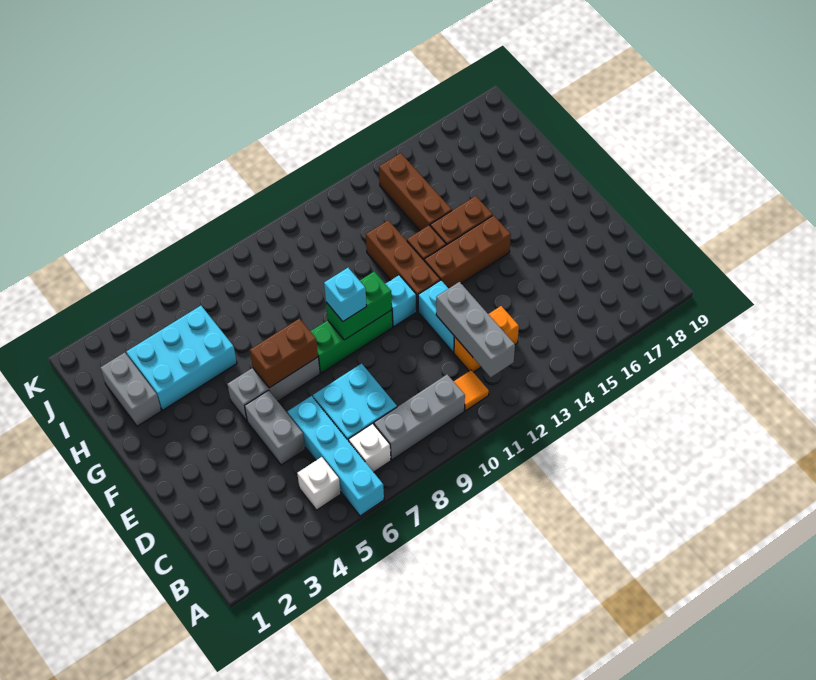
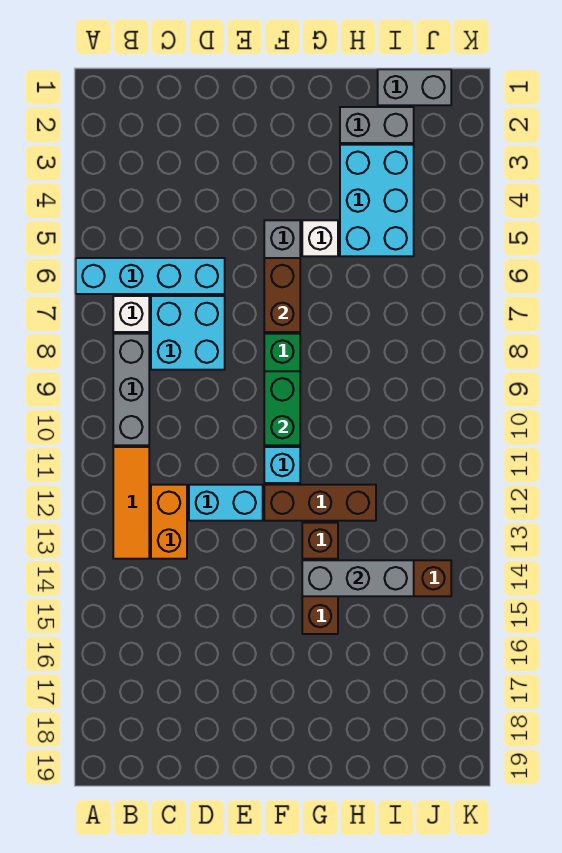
white 1x1 brick [297,457,341,510] -> white 1x1 brick moved to [302,220,338,256]
orange 1x1 tile [454,370,489,411] -> orange 1x3 tile [113,447,149,559]
grey 1x3 brick [436,282,515,377] -> grey 1x3 brick moved to [302,560,414,596]
grey 1x2 brick [245,390,305,465] -> grey 1x2 brick moved to [378,69,451,105]
cyan 1x1 brick [324,268,367,321] -> none
brown 1x3 brick [424,215,511,288] -> none

